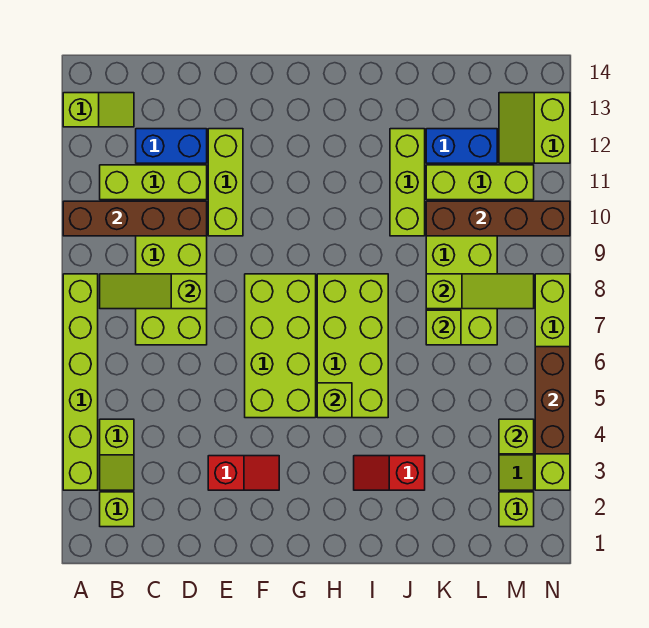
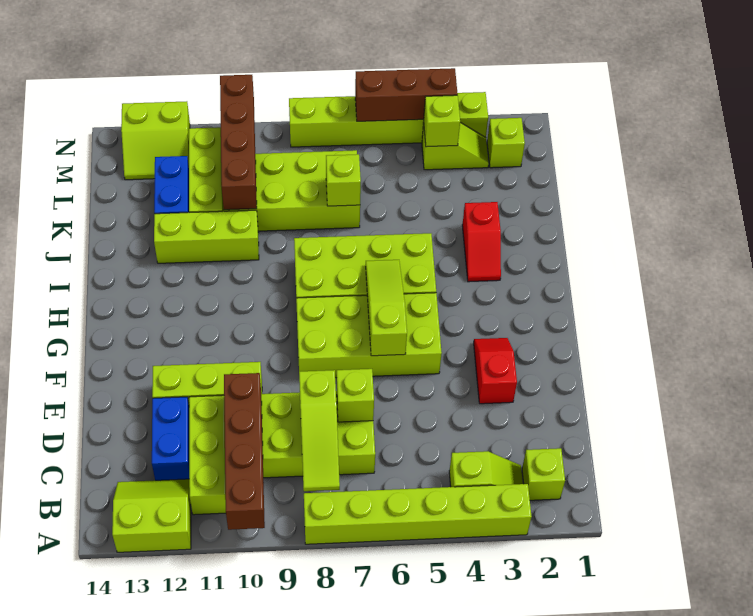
lime 1x2 slope [63,93,134,127] -> lime 2x2 slope [112,479,191,552]
lime 1x1 brick [317,383,352,418] -> lime 1x1 brick moved to [337,369,374,422]
lime 1x3 slope [426,274,534,309] -> lime 1x3 slope moved to [366,260,407,356]

